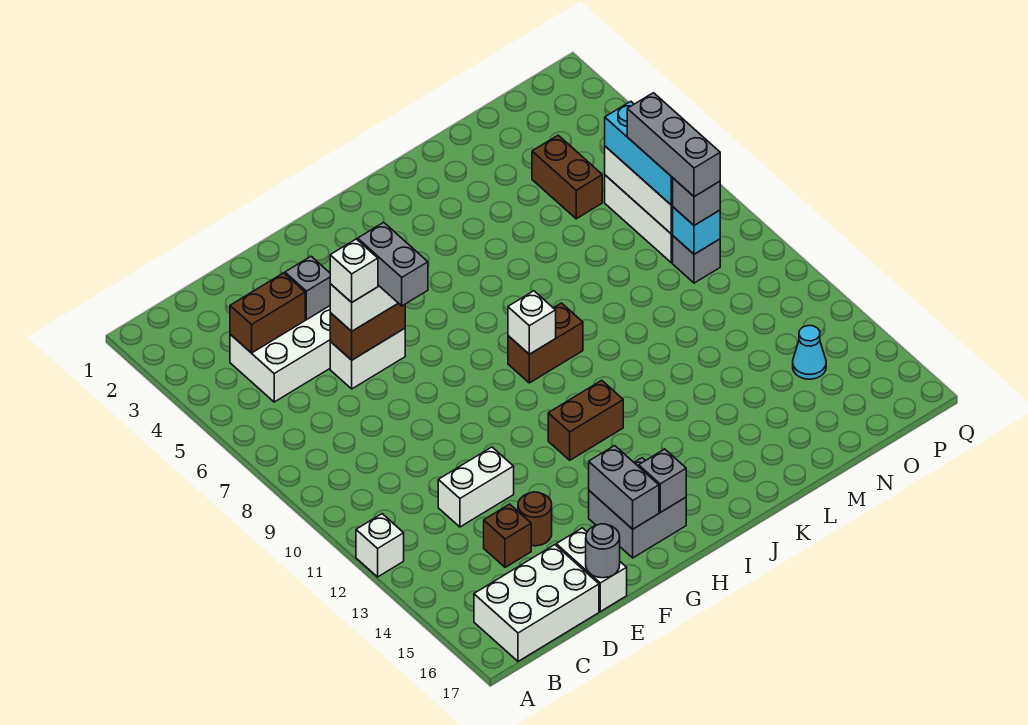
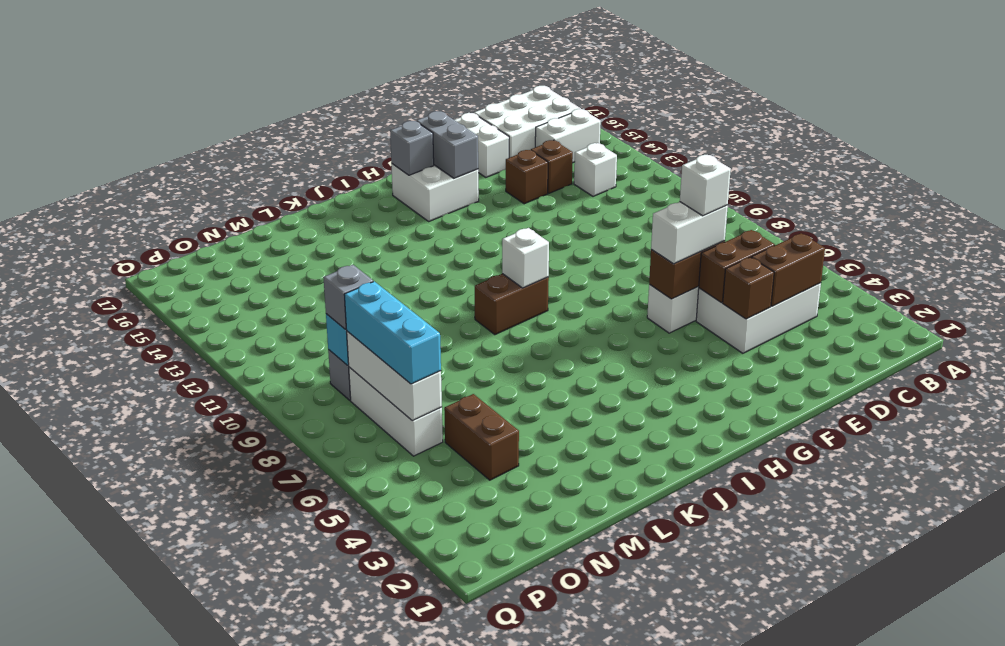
white 1x1 brick [356,514,404,577] -> white 1x1 brick moved to [574,143,617,196]
white 1x2 brick [438,447,514,527] -> white 1x2 brick moved to [535,109,601,163]
grey 1x1 brick [285,257,330,320] -> brown 1x1 brick [723,257,774,319]
brown 1x1 round brick [518,492,552,546] -> brown 1x1 brick [506,150,548,204]
grey 1x1 round brick [586,524,620,578] -> none
grey 1x2 brick [358,222,428,306] -> none
grey 2x2 brick [589,458,686,558] -> white 2x2 brick [391,164,479,221]
brown 1x2 brick [548,380,623,460] -> brown 1x2 brick moved to [698,230,775,303]
grey 1x3 brick [627,93,720,197] -> none
cyan 1x1 cone [793,326,826,379] -> none

